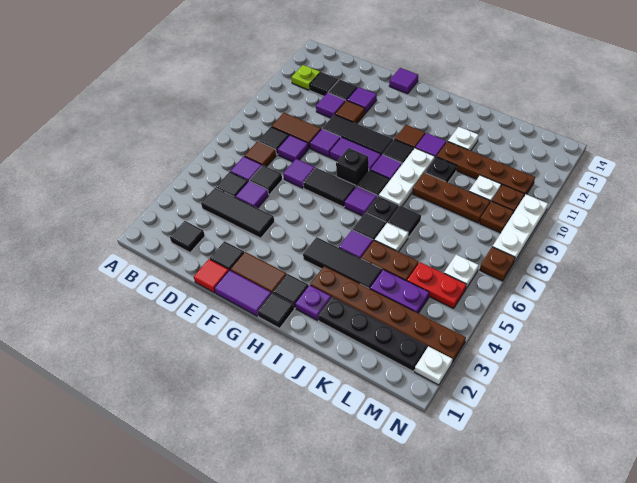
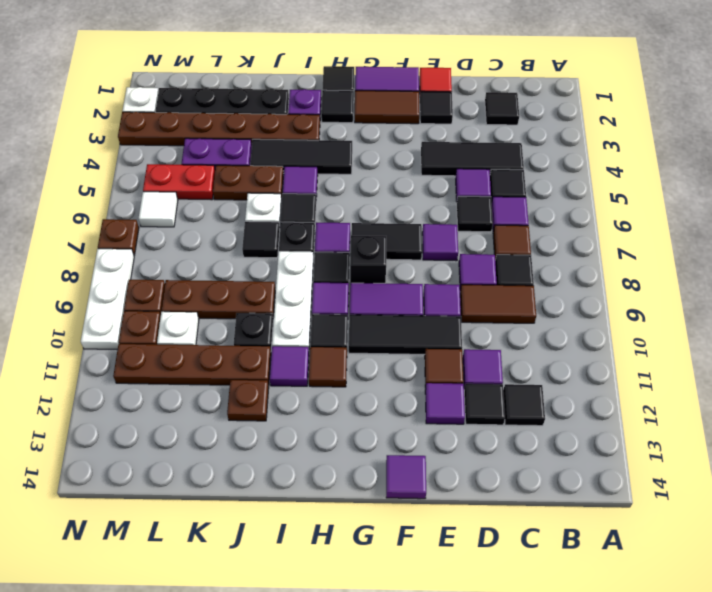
lime 1x1 plate [291,65,320,90] -> none
white 1x1 plate [448,127,479,151] -> brown 1x1 plate [227,380,269,421]
white 1x1 plate [444,255,479,288] -> white 1x1 tile [139,192,178,227]

